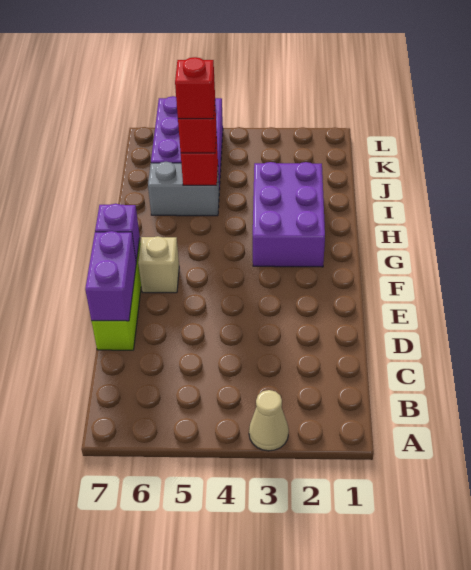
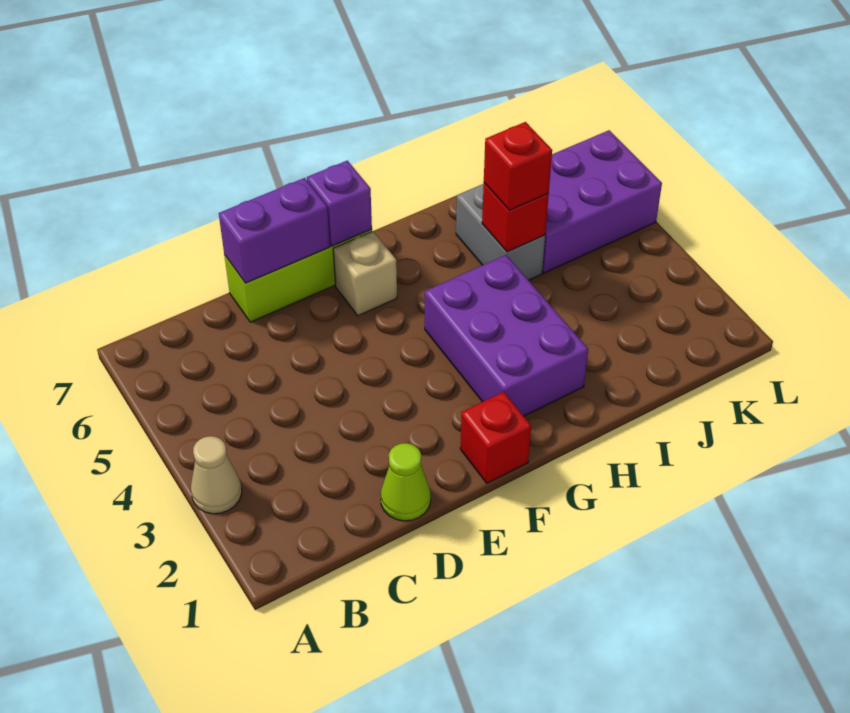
none -> lime 1x1 cone [381,443,431,521]
purple 2x3 brick [253,162,325,267] -> purple 2x3 brick turned to [425,255,588,416]
red 1x1 brick [175,57,215,119] -> red 1x1 brick moved to [460,392,531,483]

